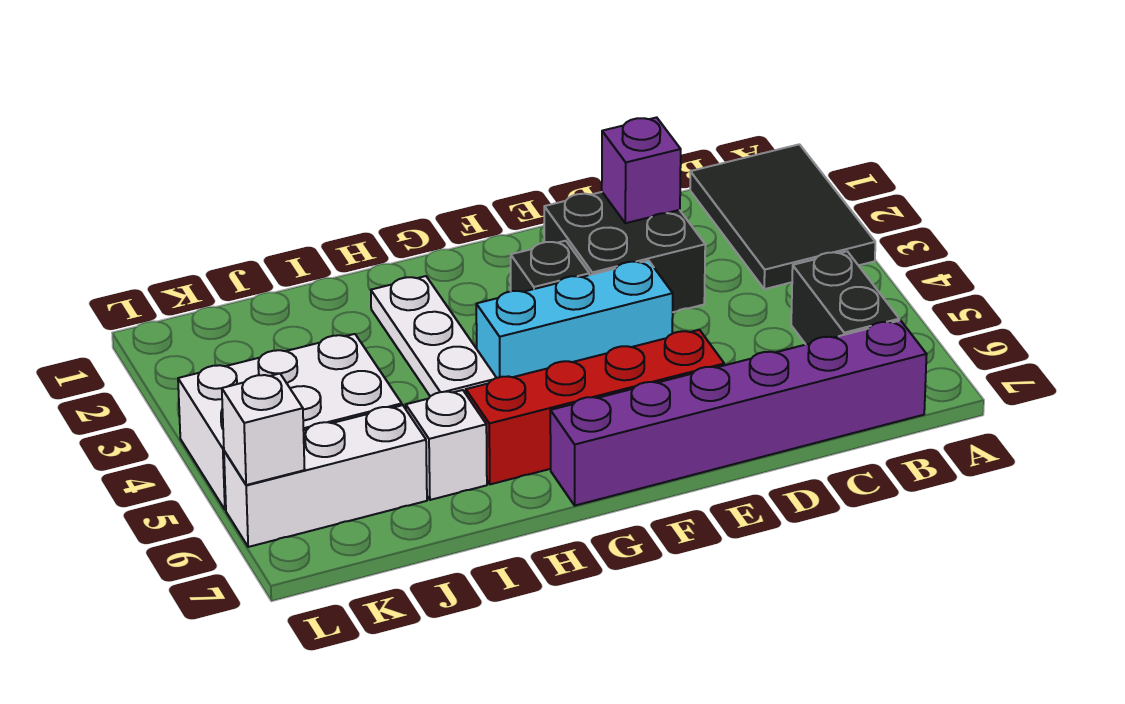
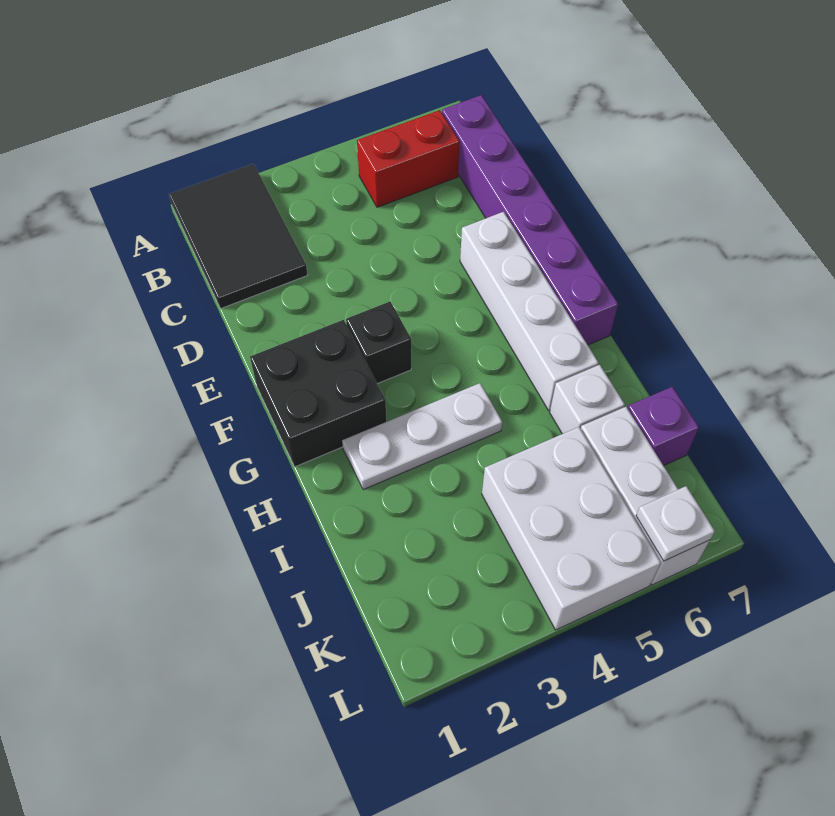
black 2x3 tile [690,144,875,289] -> black 2x3 tile turned to [169,164,308,309]
black 1x2 brick [791,251,899,344] -> red 1x2 brick [357,110,459,207]
black 2x2 brick [544,192,705,312] -> black 2x2 brick moved to [250,320,387,467]
purple 1x1 brick [602,117,681,223] -> purple 1x1 brick moved to [628,387,699,466]
cyan 1x3 brick [476,260,673,378] -> none
red 1x4 brick [466,330,724,484] -> white 1x4 brick [460,212,598,410]
white 1x1 brick [222,373,305,485] -> white 1x1 plate [636,486,715,561]

